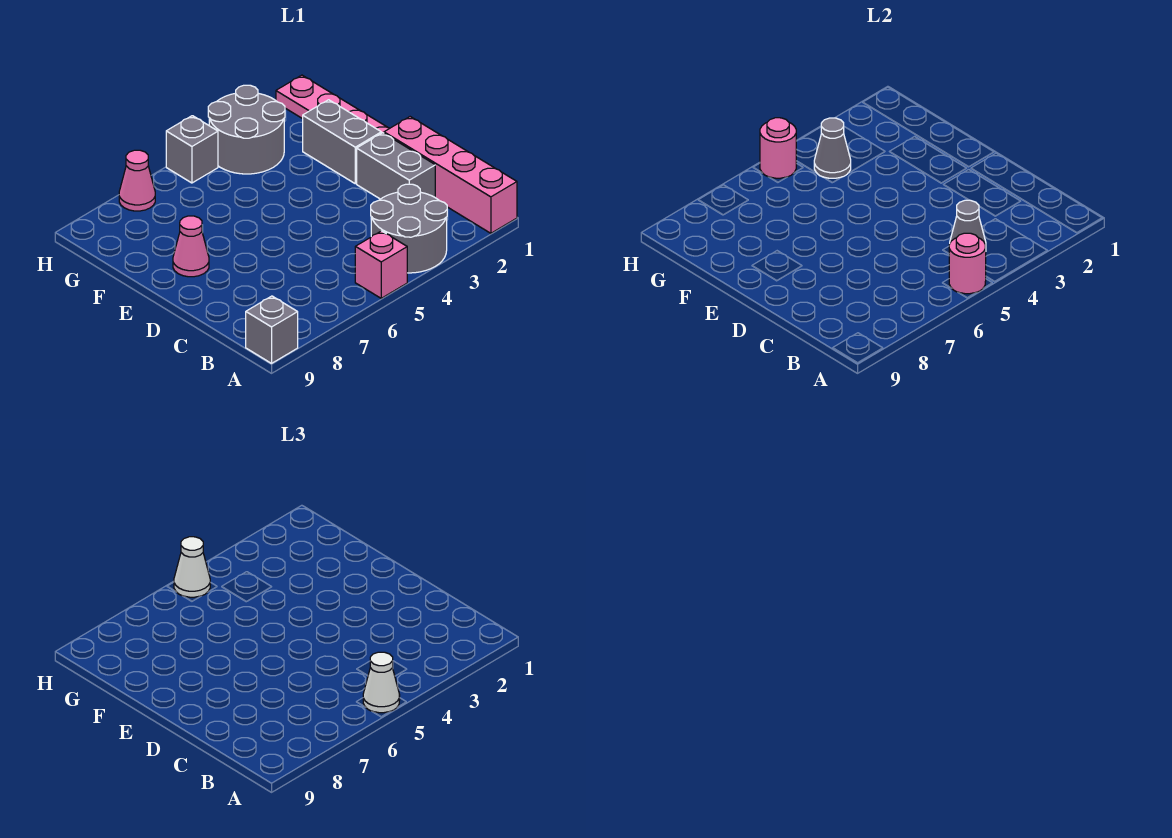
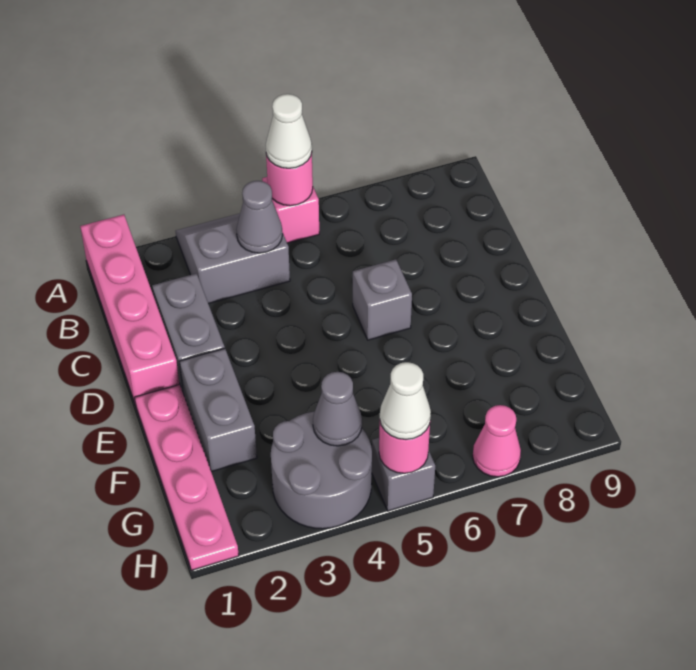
grey 2x2 round brick [371,184,447,273] -> grey 2x2 slope [176,214,290,304]
grey 1x1 brick [246,296,298,363] -> grey 1x1 brick moved to [353,259,412,340]
pink 1x1 cone [173,216,209,277] -> none

